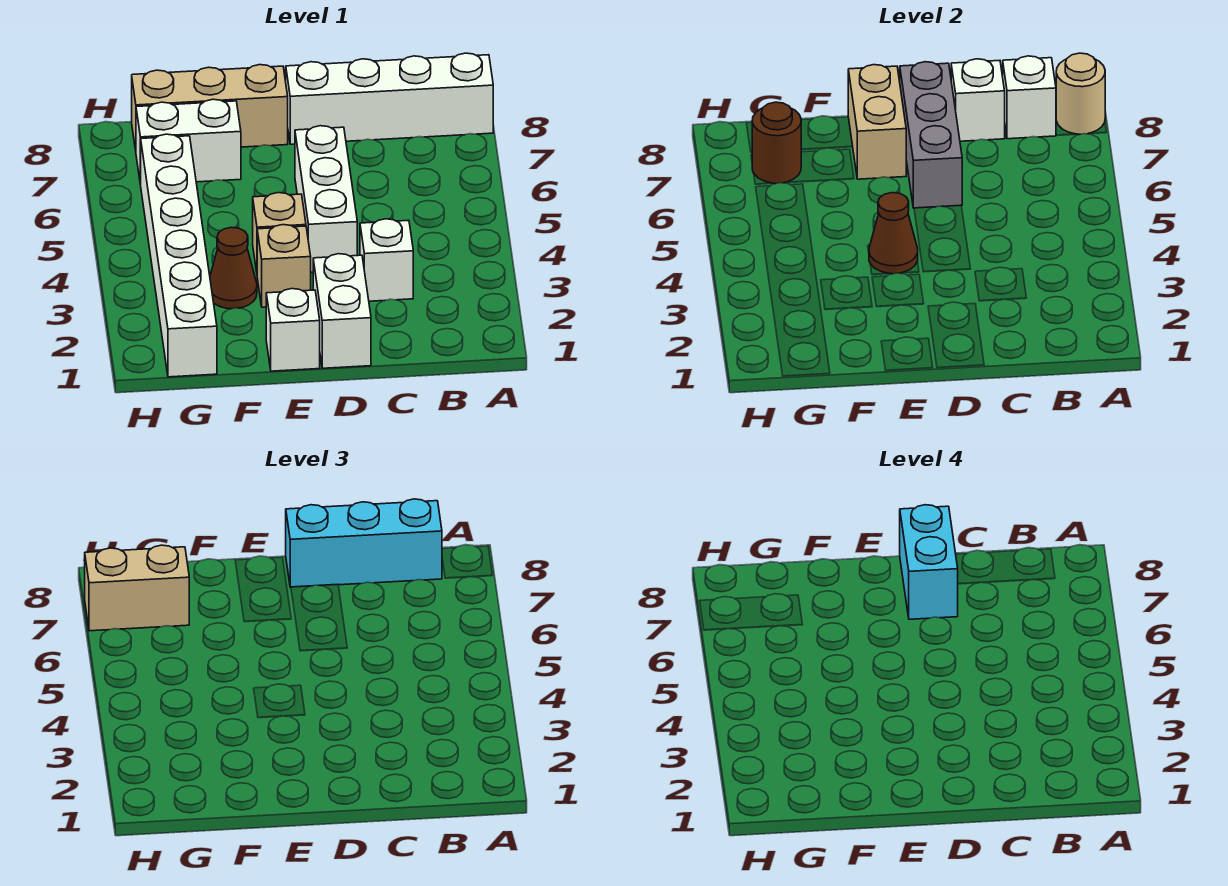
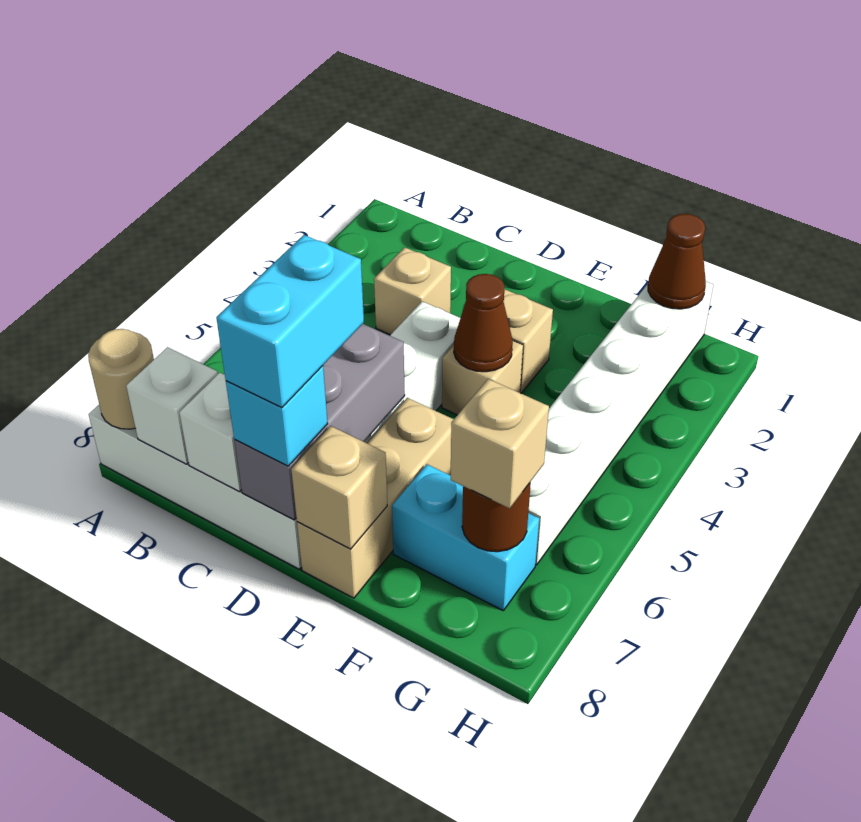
cyan 1x3 brick [286,499,442,587] -> cyan 1x1 brick [226,366,328,466]
white 1x1 brick [360,219,413,301] -> tan 1x1 brick [374,247,451,335]
white 1x2 brick [313,254,371,368] -> none
white 1x1 brick [266,289,320,371] -> none
tan 1x2 brick [848,65,906,179] -> tan 1x1 brick [291,426,387,549]
tan 1x3 brick [132,65,288,150] -> tan 1x3 brick turned to [297,398,454,598]
brown 1x1 cone [210,227,257,309] -> brown 1x1 cone moved to [648,214,706,309]
white 1x2 brick [136,99,241,185] -> cyan 1x2 brick [392,464,539,610]
tan 1x2 brick [85,545,189,631] -> tan 1x1 brick [451,379,549,508]

